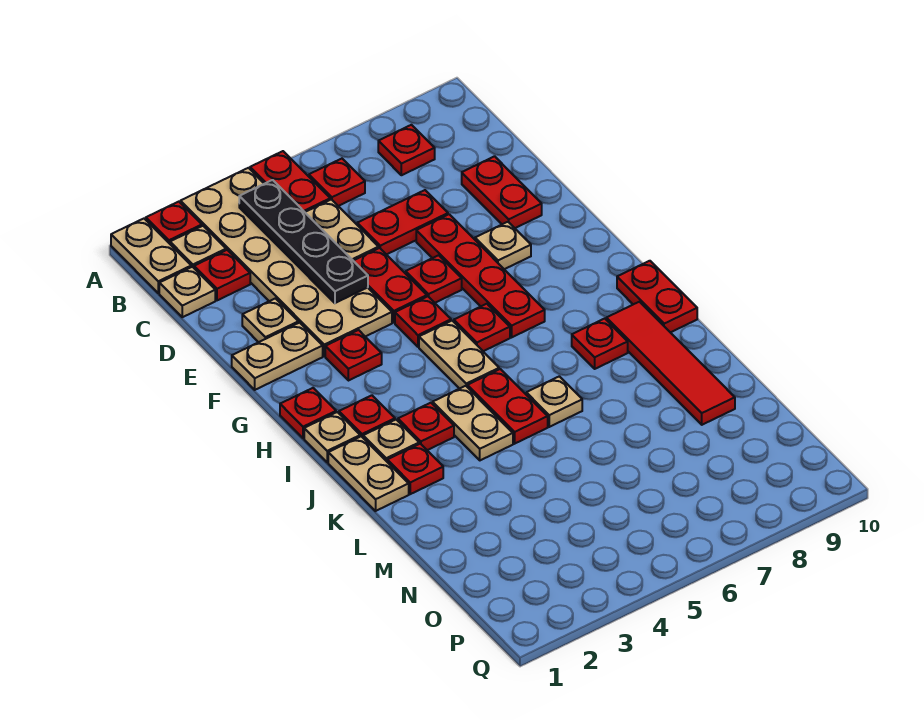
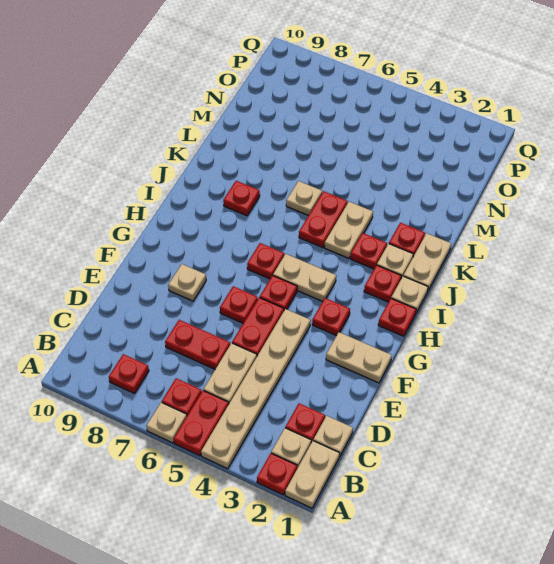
tan 2x6 plate [181,168,392,356] -> tan 1x6 plate [201,309,311,469]
black 1x4 plate [239,180,368,303] -> none
red 1x2 plate [462,156,542,228] -> none
tan 1x1 plate [242,298,298,342] -> tan 1x1 plate moved to [146,403,187,443]
red 1x4 plate [416,214,545,337] -> none
tan 1x2 plate [419,321,499,389] -> tan 1x2 plate turned to [273,254,336,302]
red 1x2 plate [617,261,697,333] -> none
red 1x4 tile [606,302,735,425] -> none

